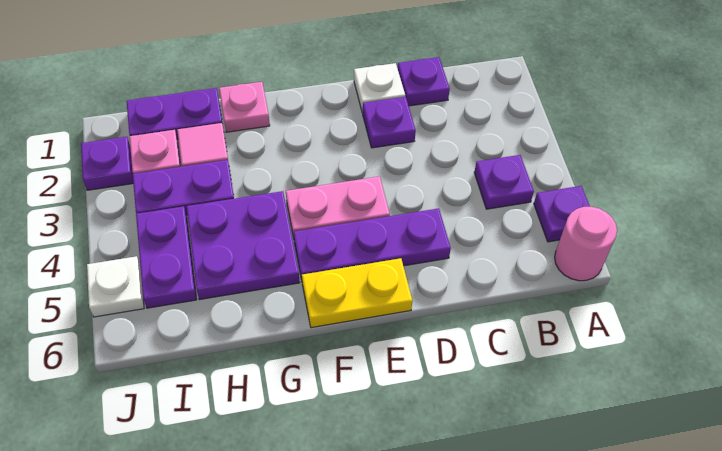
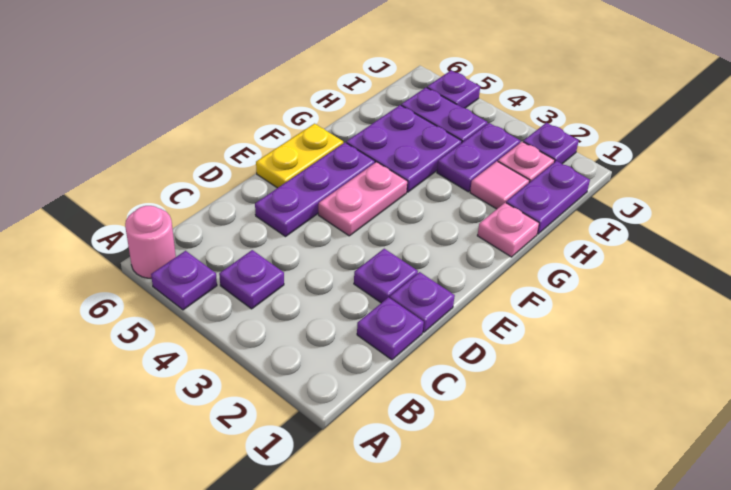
white 1x1 plate [354,63,405,112] -> purple 1x1 plate [390,272,455,332]
white 1x1 plate [87,256,144,317] -> purple 1x1 plate [427,70,480,108]

